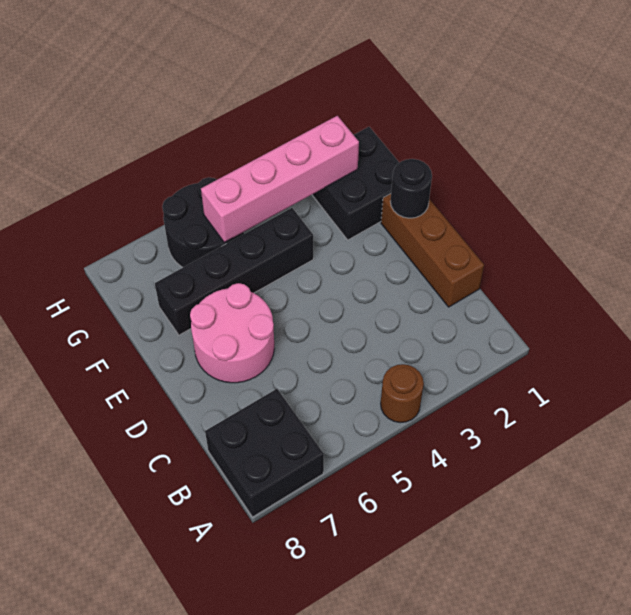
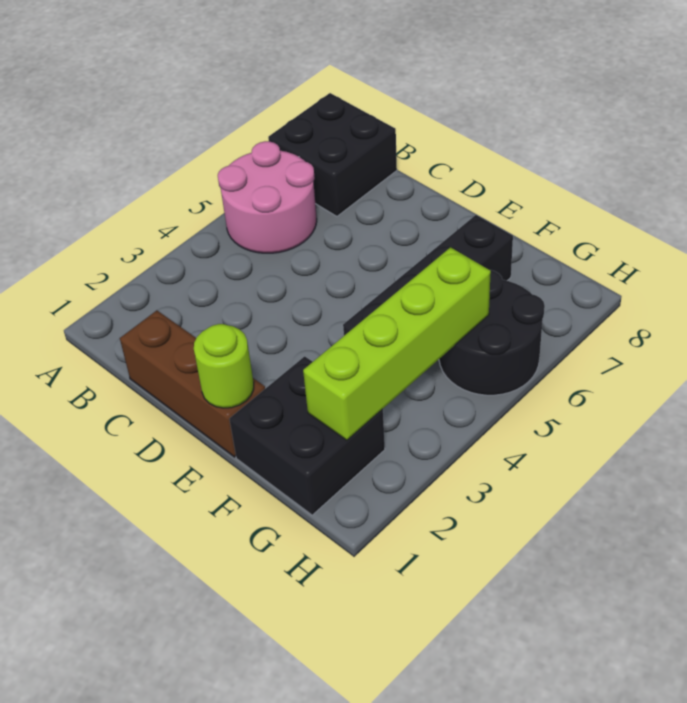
brown 1x1 round brick [381,364,424,423] -> none
pink 2x2 round brick [190,283,274,383] -> pink 2x2 round brick moved to [218,141,317,253]
black 1x1 round brick [390,159,432,218] -> lime 1x1 round brick [194,324,254,408]
pink 1x4 brick [201,116,359,243] -> lime 1x4 brick [303,247,491,440]

